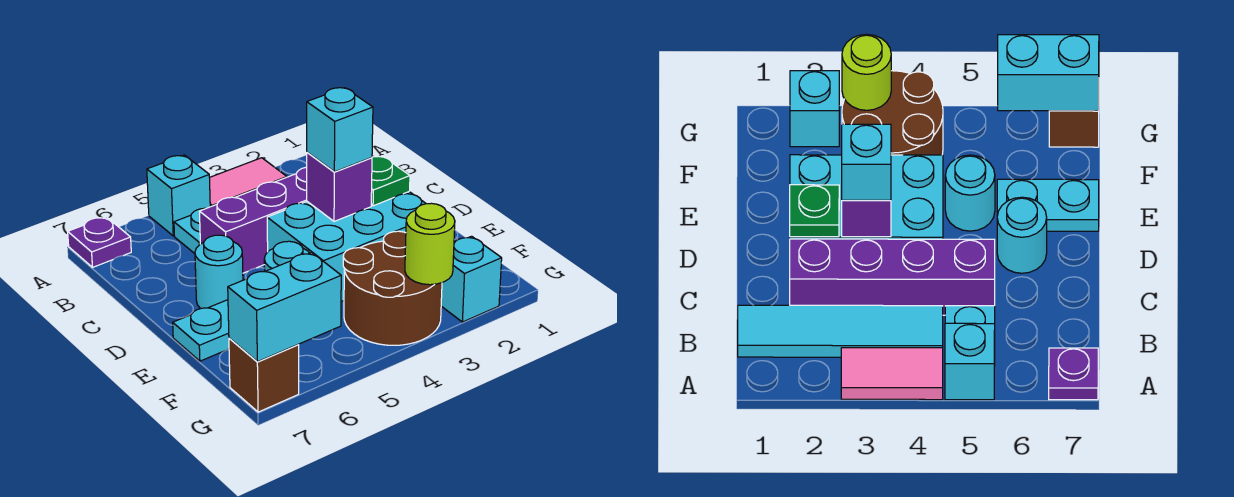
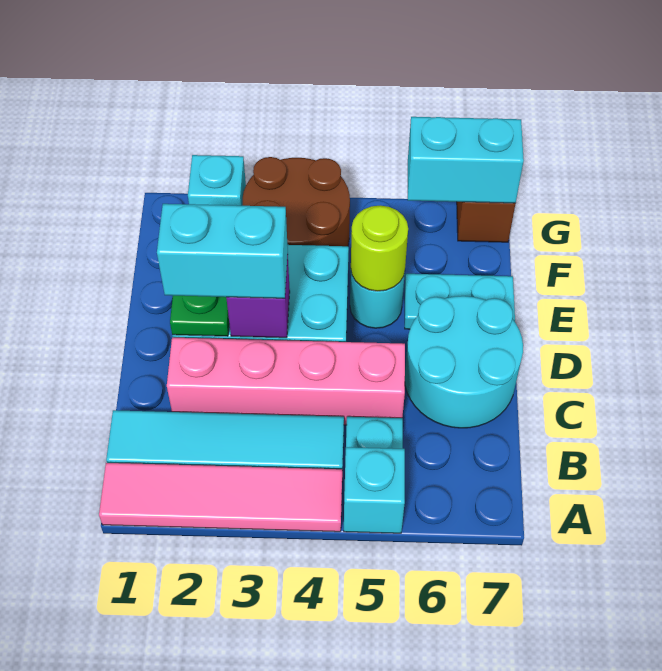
pink 1x2 tile [210,158,287,207] -> pink 1x4 tile [99,463,342,532]
purple 1x1 plate [68,217,131,267] -> none
purple 1x4 brick [199,167,307,273] -> pink 1x4 brick [167,338,405,425]
cyan 1x1 brick [307,88,373,172] -> cyan 1x2 brick [157,204,288,298]
cyan 1x1 round brick [195,235,243,309] -> cyan 2x2 round brick [405,296,523,428]
lime 1x1 round brick [405,203,455,285] -> lime 1x1 round brick moved to [351,205,408,291]

